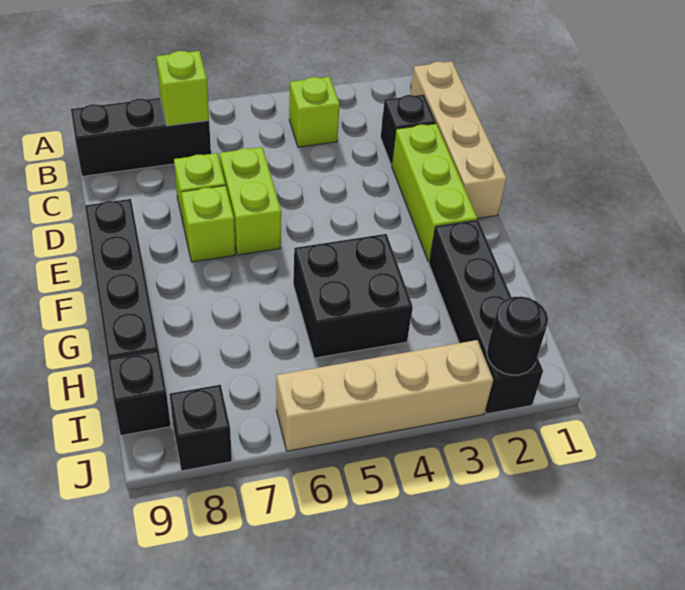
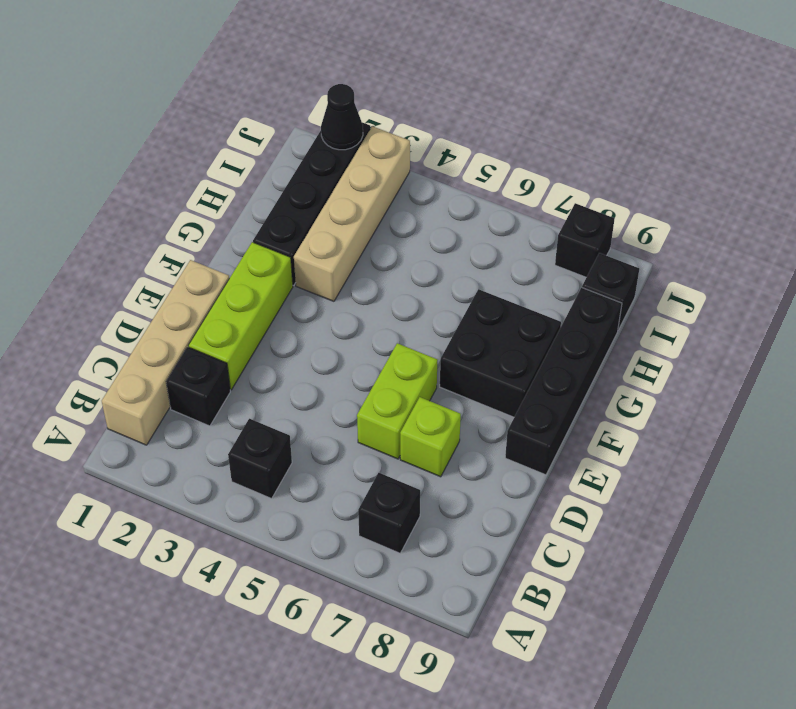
lime 1x1 brick [289,77,340,147] -> black 1x1 brick [228,419,292,498]
black 1x3 brick [71,98,211,176] -> black 1x1 brick [358,473,420,553]
lime 1x1 brick [156,51,209,126] -> none
lime 1x1 brick [181,186,235,262] -> none
black 2x2 brick [293,234,413,358] -> black 2x2 brick moved to [440,289,561,417]
black 1x1 round brick [487,296,548,375] -> black 1x1 cone [321,84,363,150]
tan 1x4 brick [276,340,493,451] -> tan 1x4 brick turned to [294,126,410,301]

